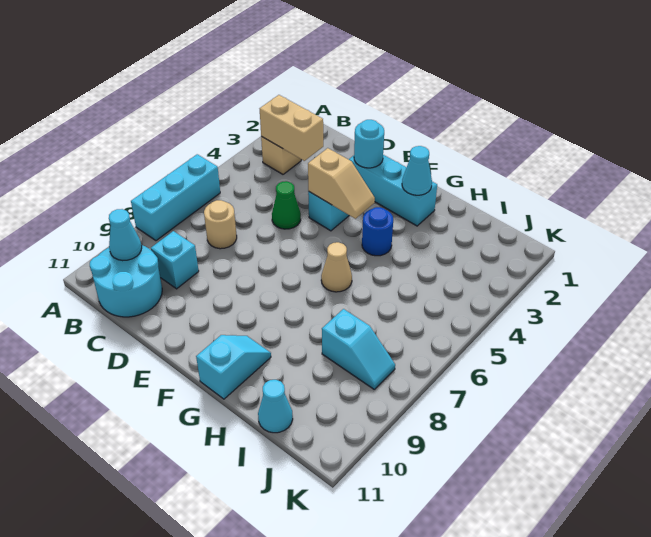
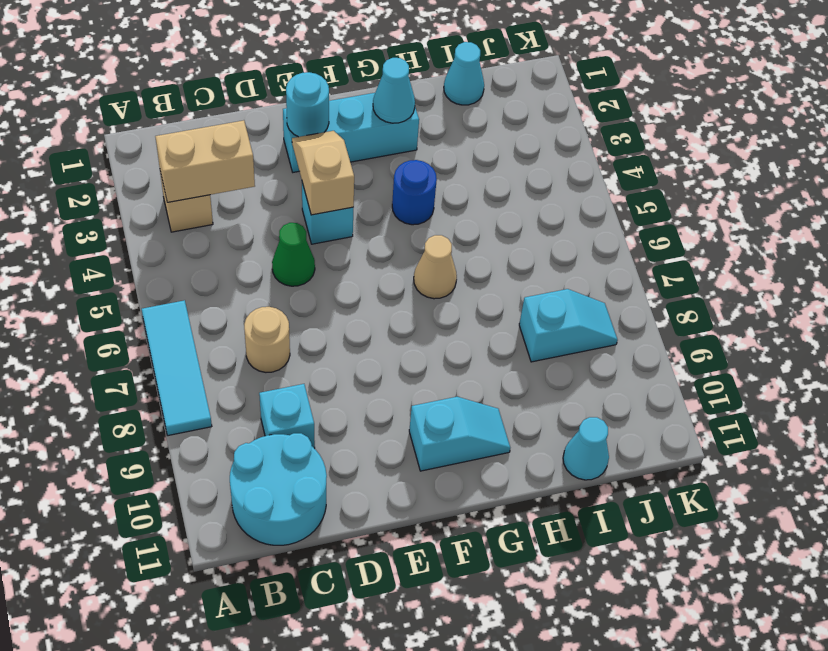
cyan 1x3 brick [131,154,220,241] -> cyan 1x3 tile [142,300,212,436]
cyan 1x1 cone [109,209,142,261] -> cyan 1x1 cone moved to [444,42,484,105]
tan 1x2 slope [308,148,375,219] -> tan 1x2 slope turned to [292,131,354,215]
cyan 1x2 slope [196,335,271,399] -> cyan 1x2 slope turned to [409,397,510,471]

